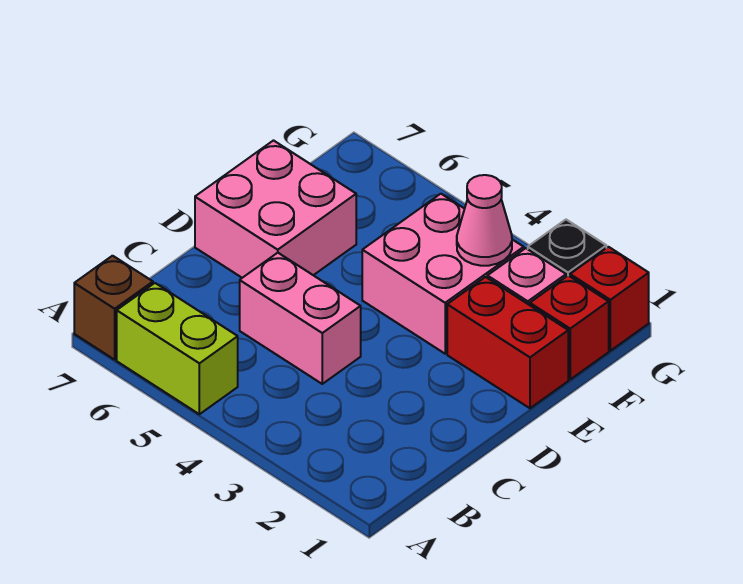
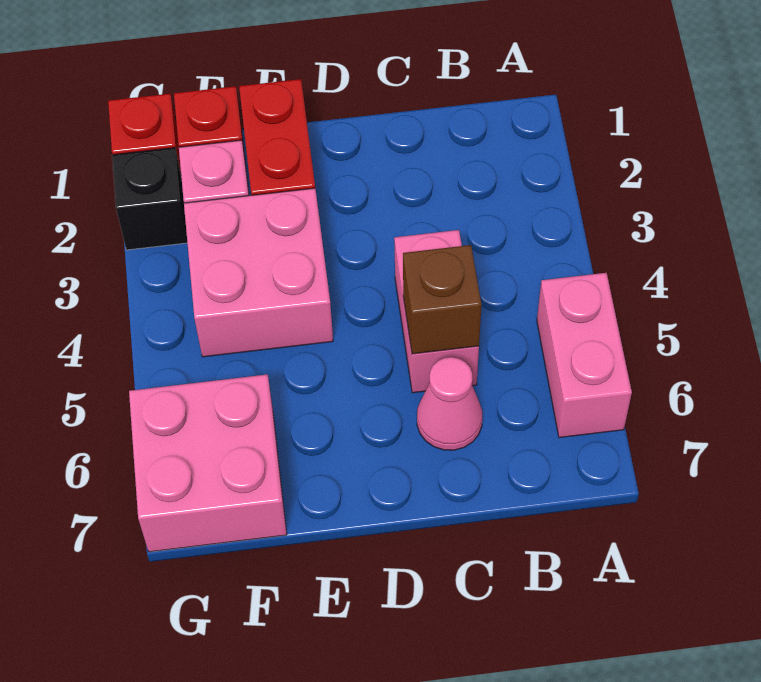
lime 1x2 brick [117,283,238,414] -> pink 1x2 brick [537,273,632,438]
brown 1x1 brick [74,256,153,360] -> brown 1x1 brick moved to [403,245,482,354]
pink 2x2 brick [195,141,356,278] -> pink 2x2 brick moved to [129,374,287,552]
pink 1x1 cone [457,175,512,266] -> pink 1x1 cone moved to [417,357,482,450]

